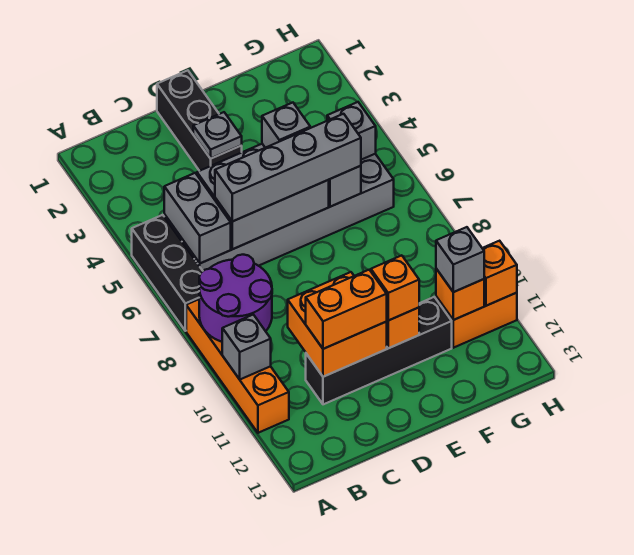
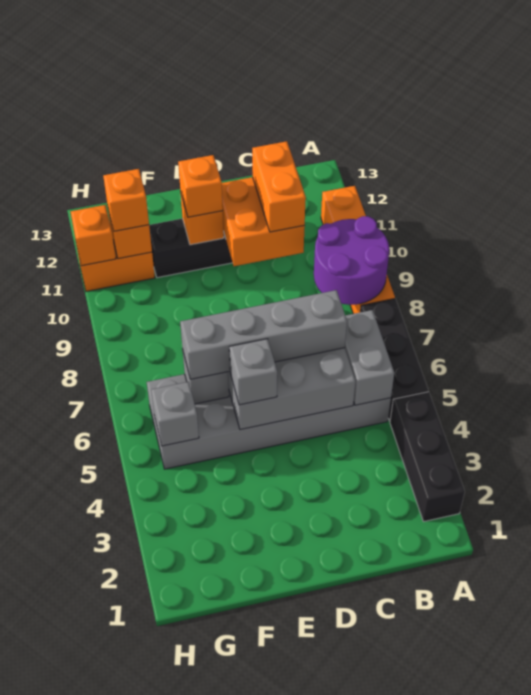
grey 1x1 brick [222,315,271,379] -> none
orange 1x2 brick [306,270,387,349] -> orange 1x2 brick turned to [252,141,306,232]
black 1x3 brick [157,70,242,171] -> black 1x3 brick moved to [390,392,465,522]
grey 1x1 plate [193,112,242,159] -> none
grey 1x1 brick [436,227,484,292] -> orange 1x1 brick [103,169,149,231]

